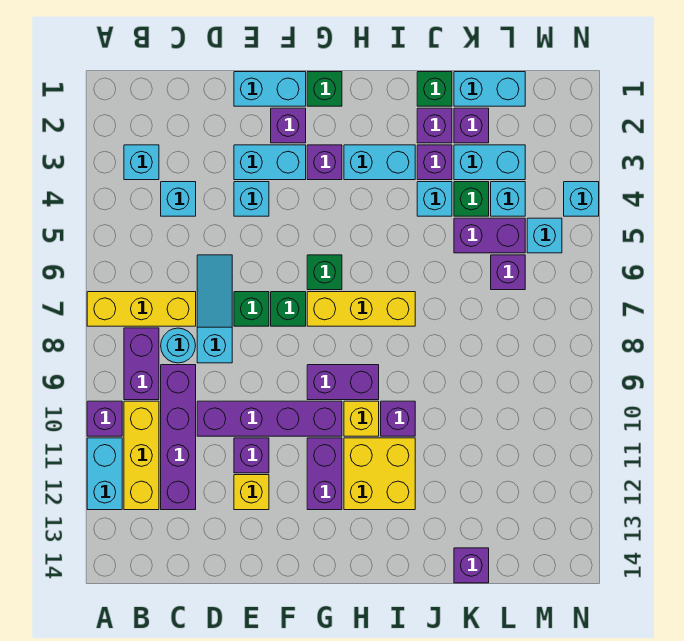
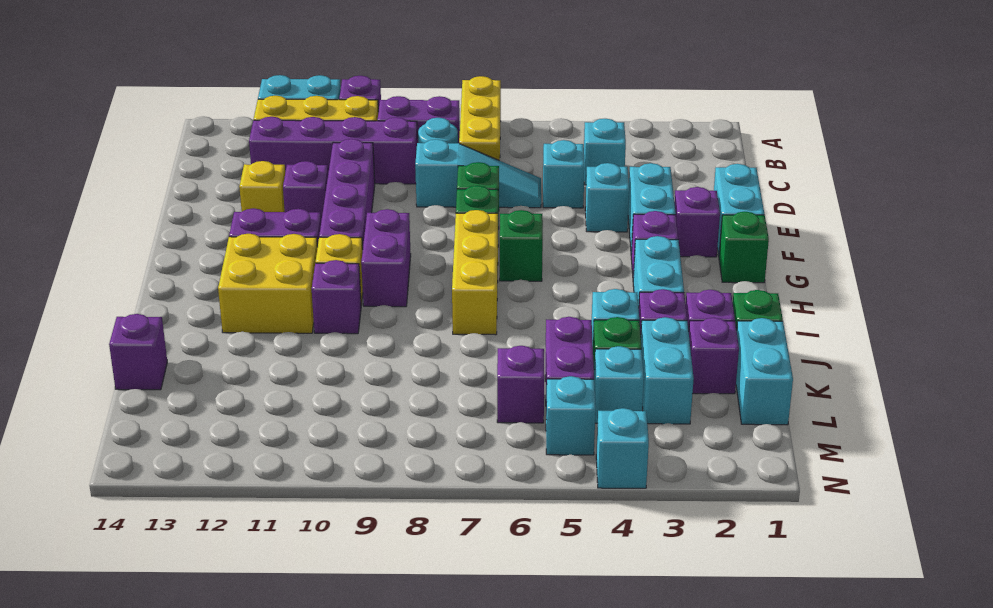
cyan 1x1 brick [124,145,159,180] -> cyan 1x1 brick moved to [543,140,585,208]

